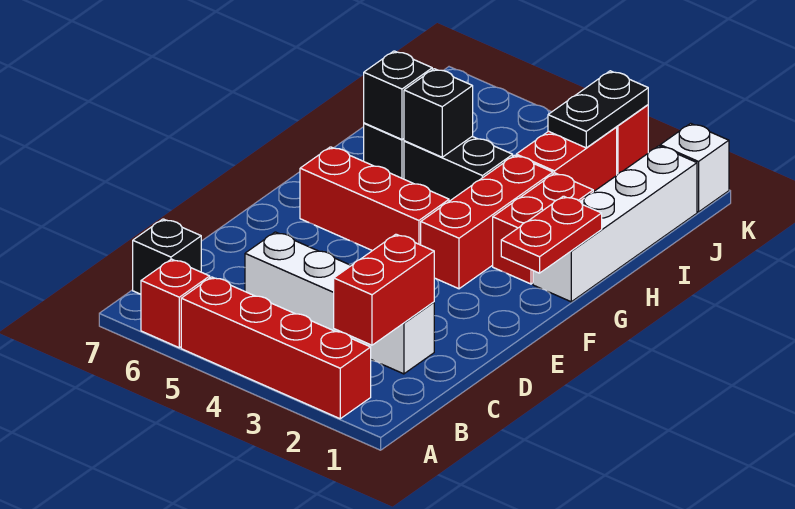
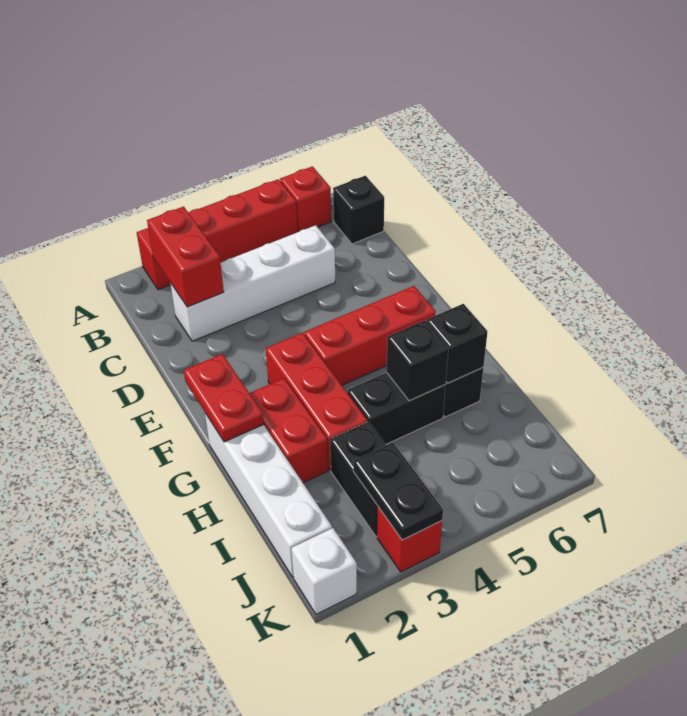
red 1x2 brick [516,127,617,192] -> black 1x2 brick [330,422,386,537]

